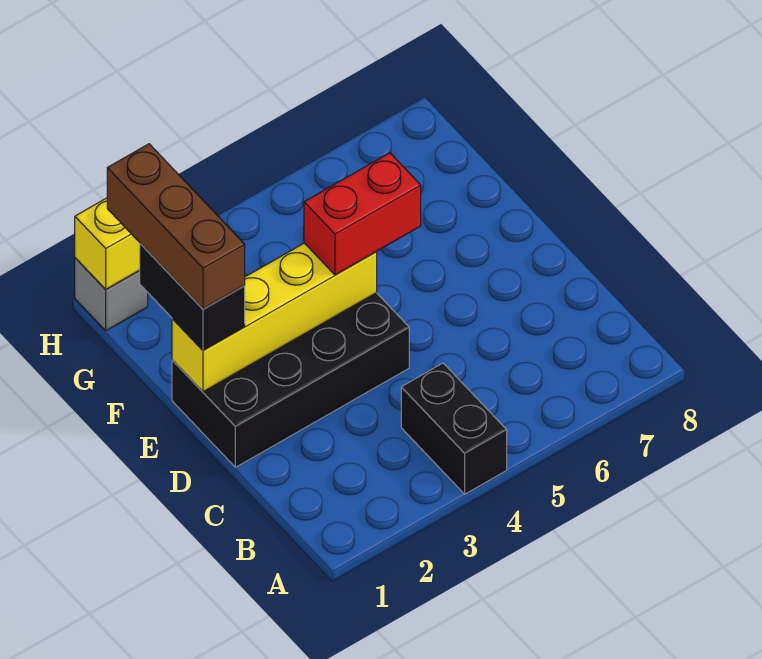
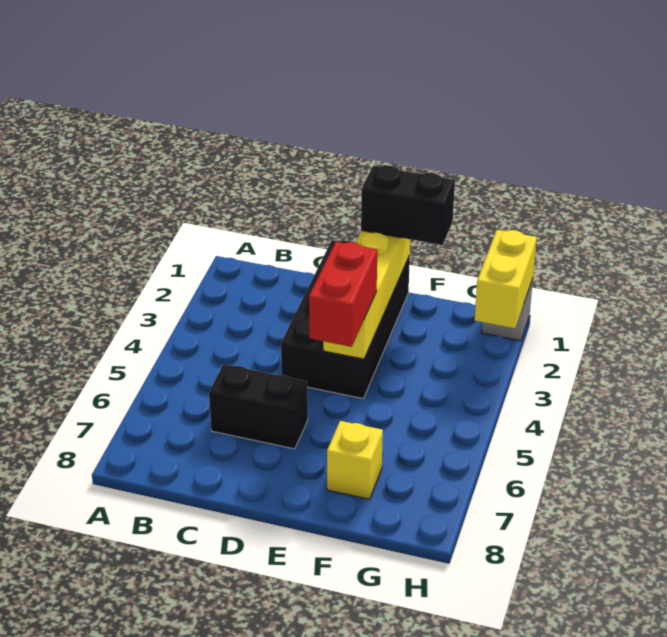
black 1x2 brick [401,363,507,494] -> black 1x2 brick moved to [209,364,308,449]
brown 1x3 brick [107,144,245,309] -> none
none -> yellow 1x1 brick [327,421,383,499]

